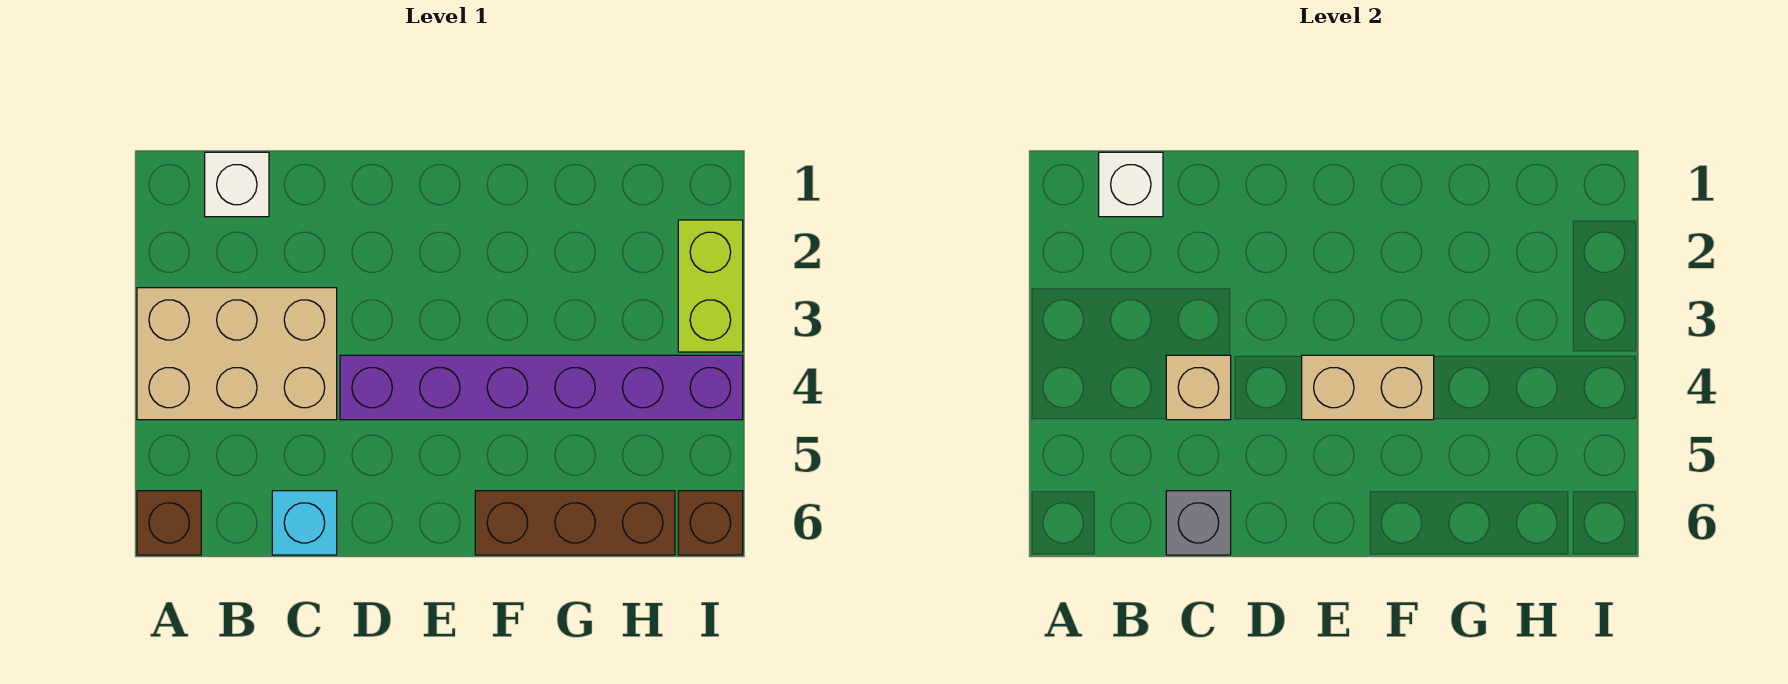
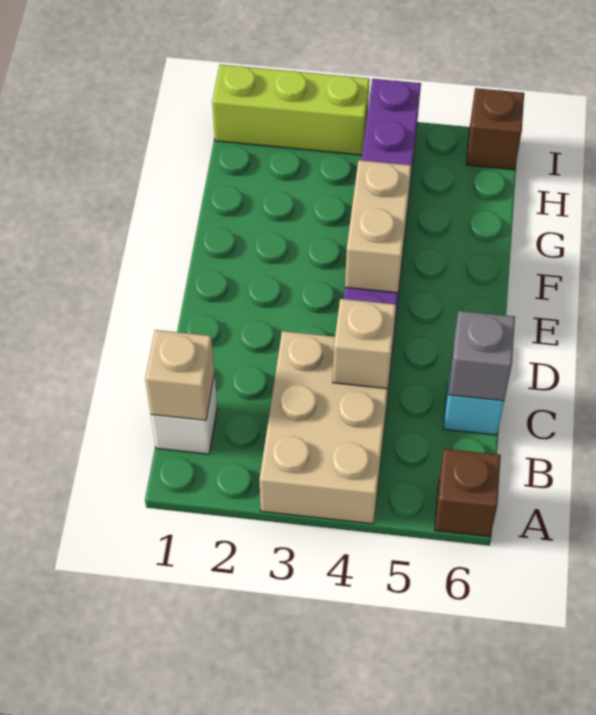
white 1x1 brick [1099,152,1163,217] -> tan 1x1 brick [145,330,214,420]
brown 1x3 brick [475,491,675,555] -> none
lime 1x2 brick [678,220,743,352] -> lime 1x3 brick [212,64,370,155]

